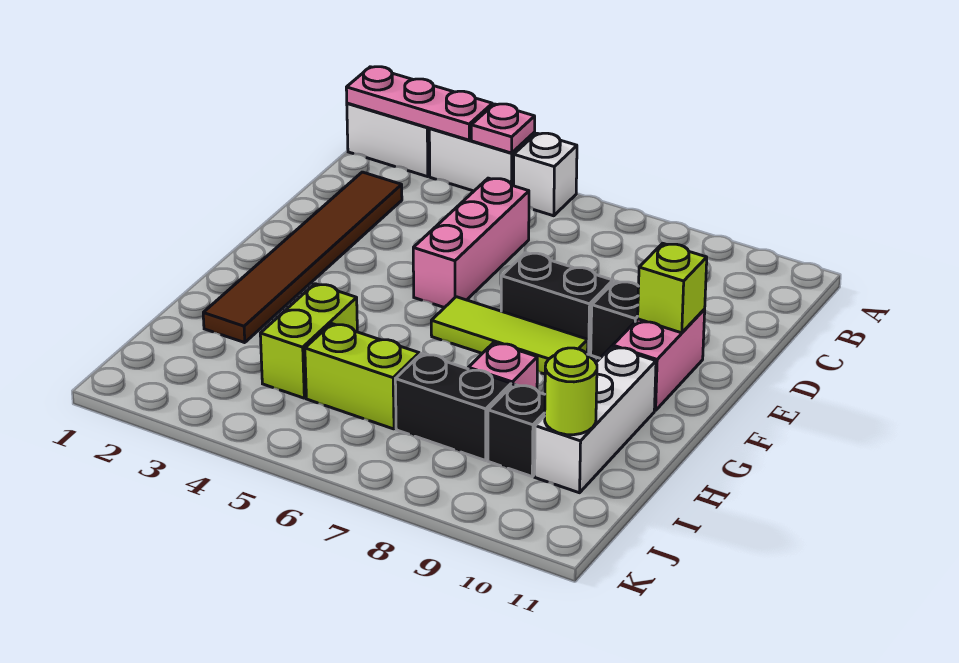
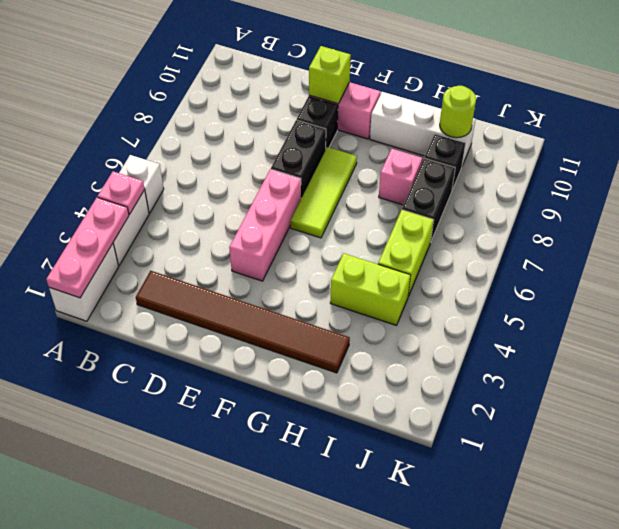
pink 1x3 brick [413,178,529,308] -> pink 1x3 brick turned to [229,169,301,281]

